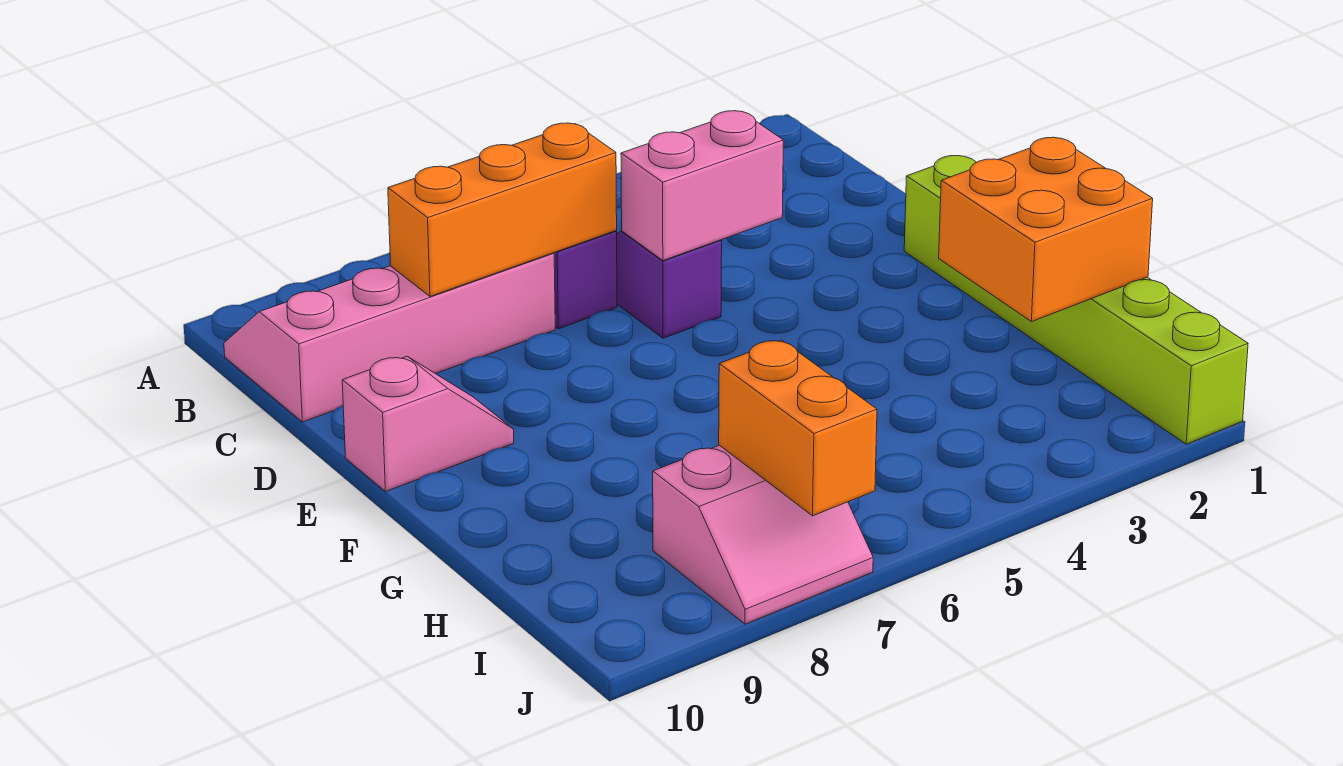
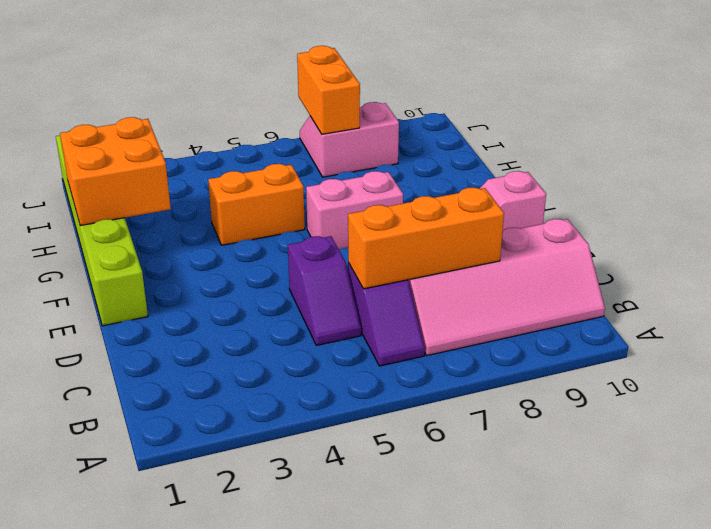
pink 1x2 brick [621,111,783,261] -> pink 1x2 brick moved to [306,171,403,249]
none -> orange 1x2 brick [208,164,305,245]

